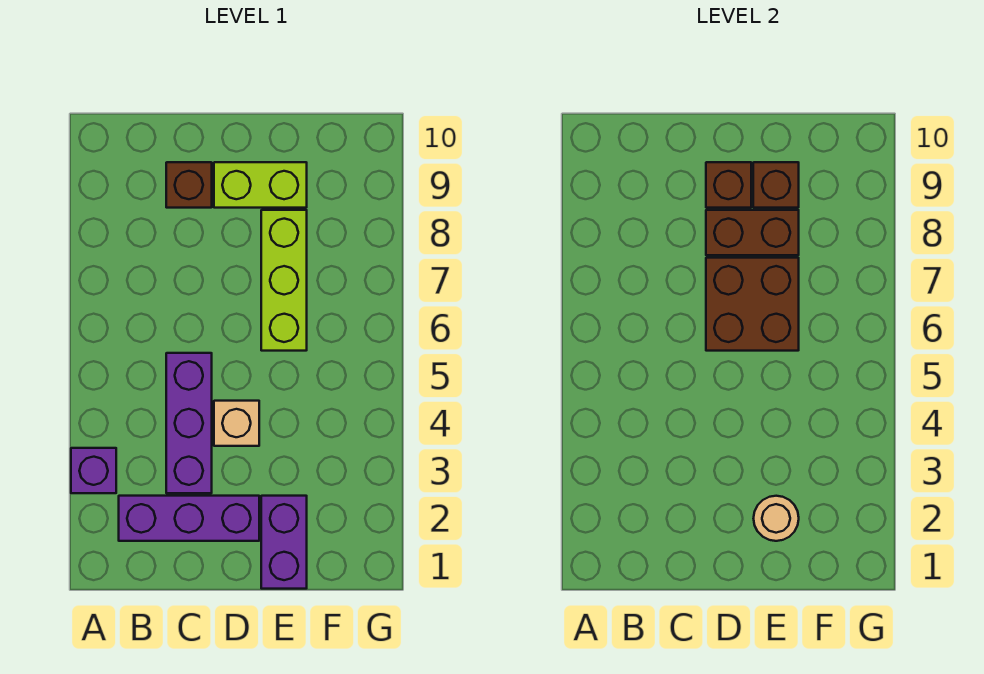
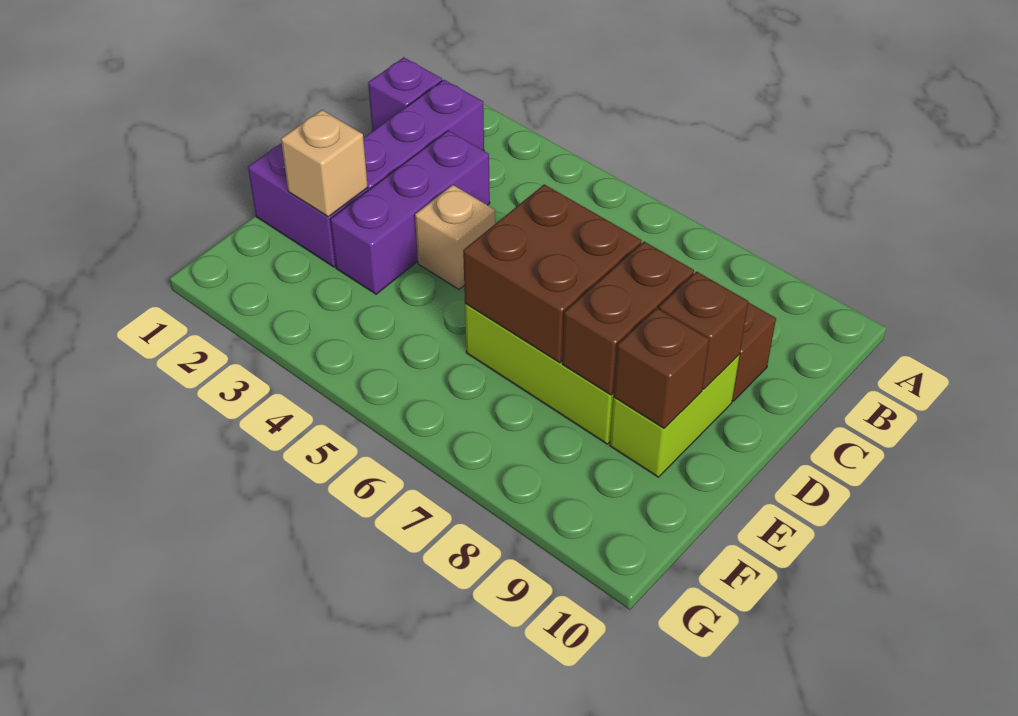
purple 1x1 brick [71,448,116,493] -> purple 1x1 brick moved to [368,57,442,131]
purple 1x3 brick [166,353,212,493] -> purple 1x3 brick turned to [331,131,490,294]
tan 1x1 round brick [754,496,799,541] -> tan 1x1 brick [281,110,368,217]

